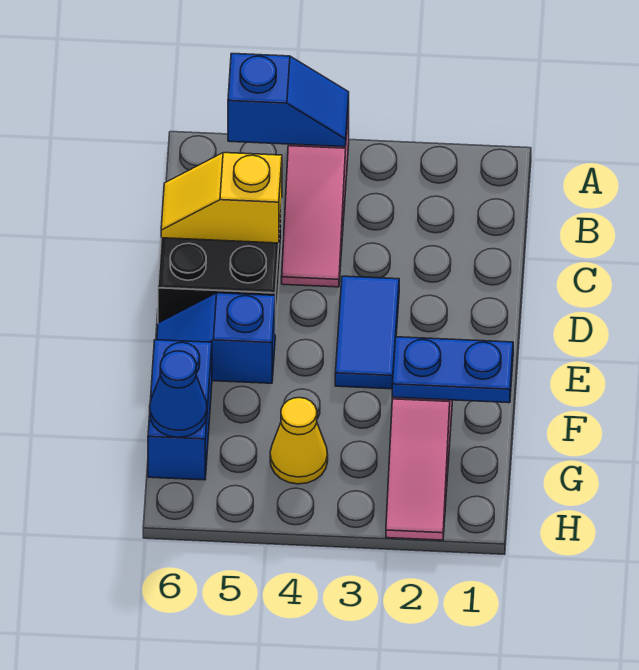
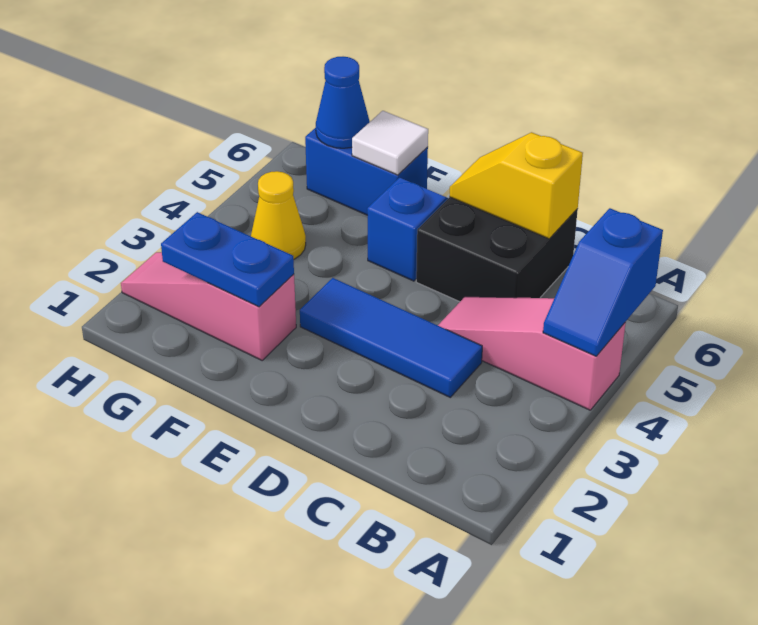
yellow 1x2 slope [161,153,282,243] -> yellow 1x2 slope turned to [449,132,583,239]
blue 1x2 tile [335,276,399,389] -> blue 1x3 tile [300,278,482,397]
blue 1x2 plate [392,337,513,403] -> blue 1x2 plate turned to [161,212,294,307]
none -> white 1x1 tile [352,111,428,175]

